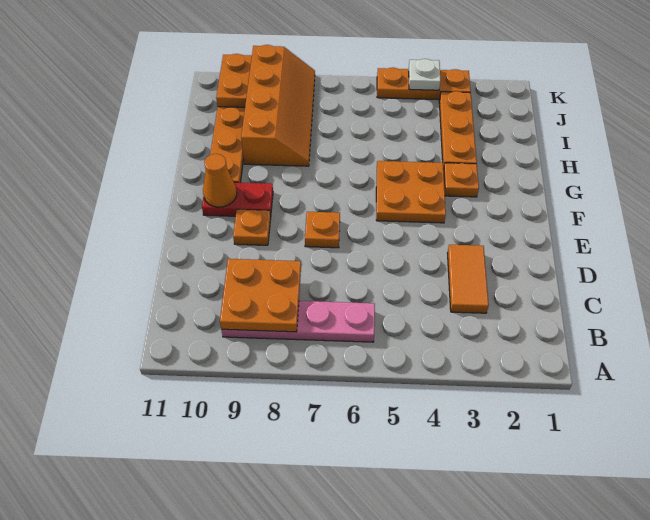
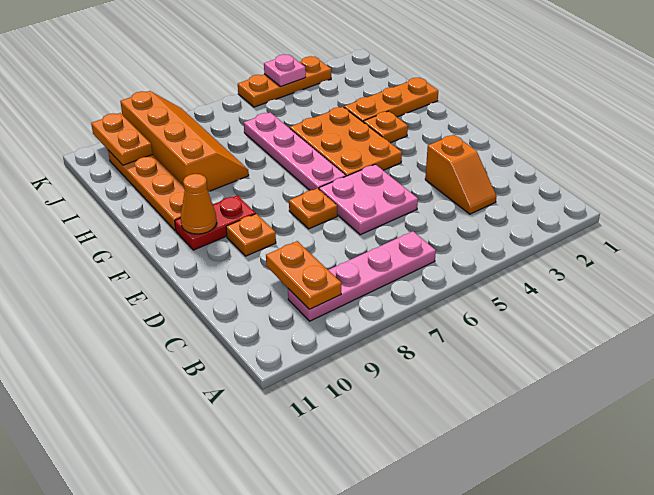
orange 2x2 plate [220,259,301,332] -> orange 1x2 plate [266,241,342,309]
orange 1x2 tile [448,245,489,313] -> orange 1x2 slope [425,135,497,214]
none -> pink 2x2 plate [319,164,418,235]
orange 2x2 plate [376,161,446,223] -> orange 2x3 plate [290,107,402,176]
none -> pink 1x4 plate [244,112,346,190]
orange 1x3 plate [439,91,477,169] -> orange 1x3 plate turned to [344,78,438,122]
white 1x1 plate [409,59,440,90] -> pink 1x1 plate [264,54,306,86]

